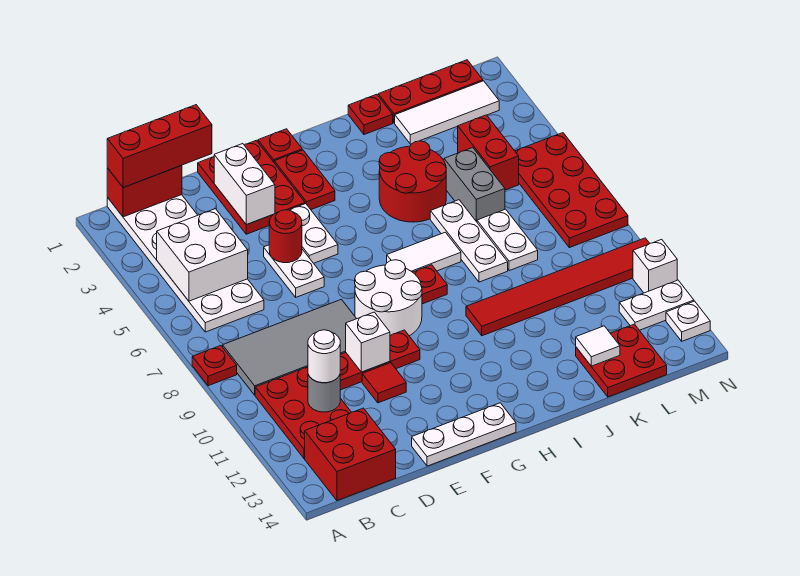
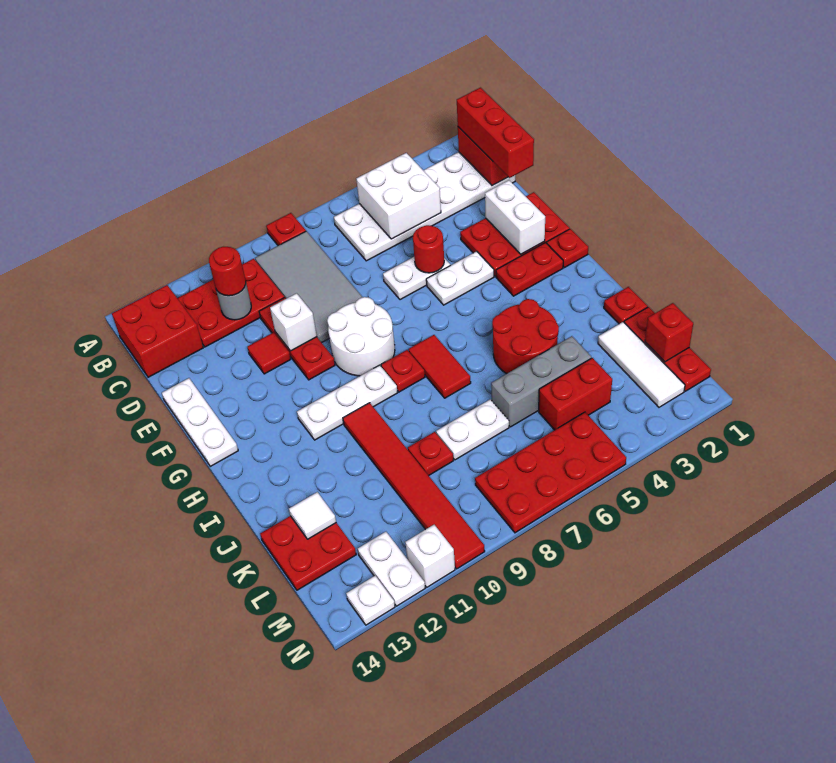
white 1x1 round brick [308,330,340,383] -> red 1x1 round brick [209,247,246,296]
white 1x2 brick [214,144,275,225] -> white 1x2 brick turned to [485,180,545,254]
white 1x2 tile [387,232,461,272] -> red 1x2 tile [408,335,471,398]
white 1x3 plate [430,200,508,282] -> white 1x3 plate moved to [297,365,398,440]
grey 1x2 brick [444,148,505,222] -> grey 1x3 brick [491,336,591,427]
none -> red 1x1 plate [408,432,453,476]
none -> red 1x1 brick [645,303,693,362]

